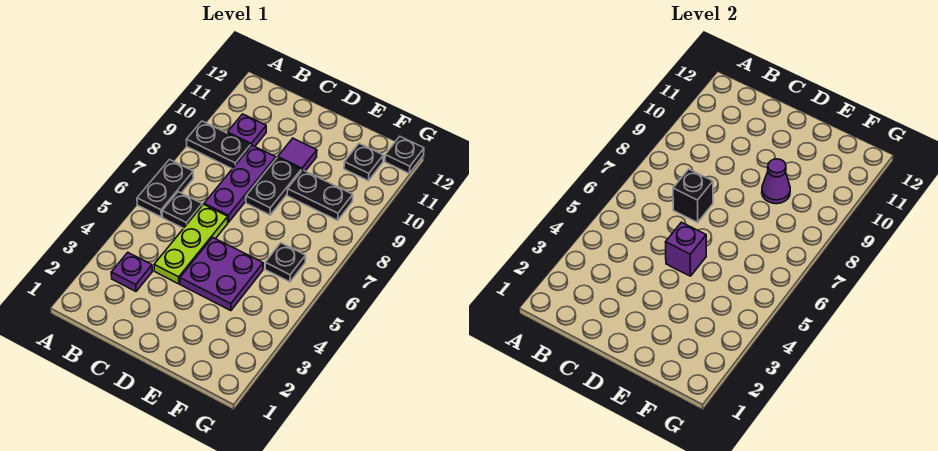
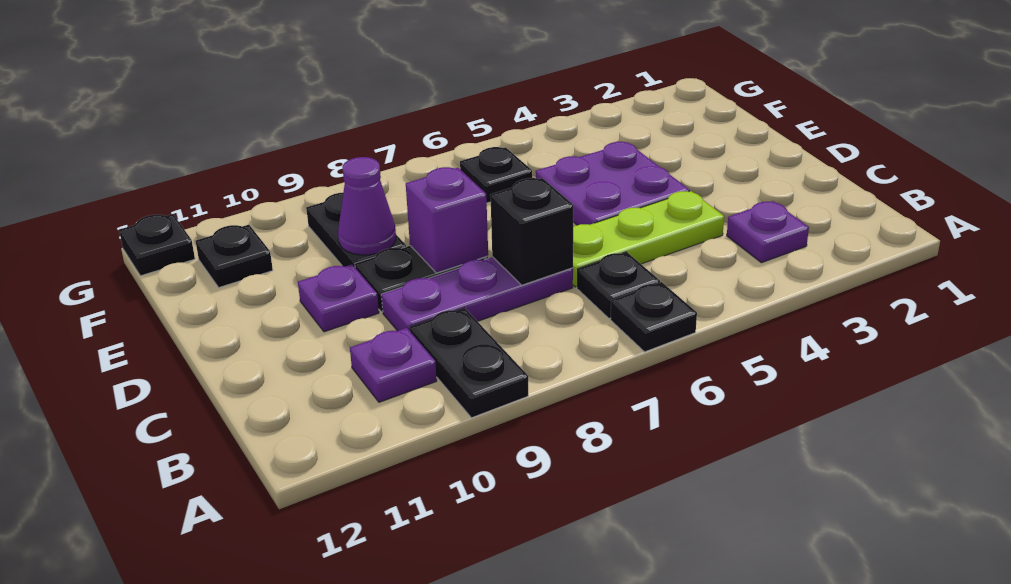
black 1x2 plate [137,160,193,217] -> black 1x1 plate [610,282,697,352]
purple 1x1 brick [666,222,706,276] -> purple 1x1 brick moved to [406,167,488,273]
purple 1x1 tile [278,138,317,171] -> purple 1x1 plate [298,264,379,332]

